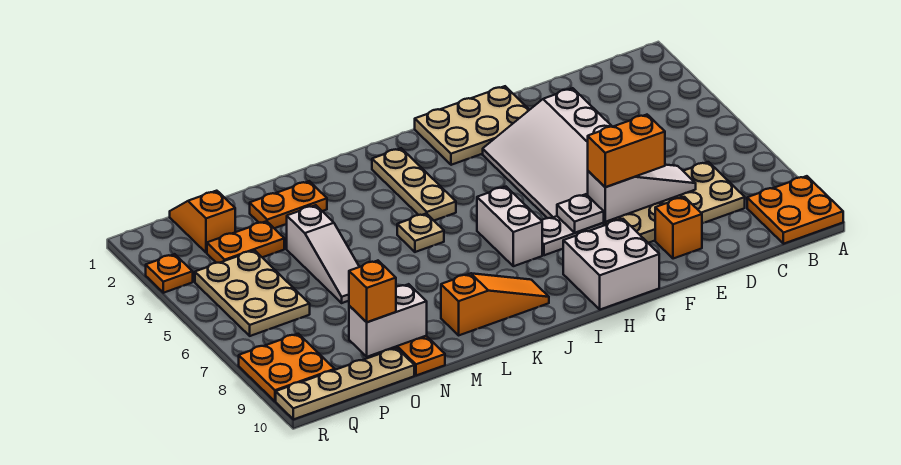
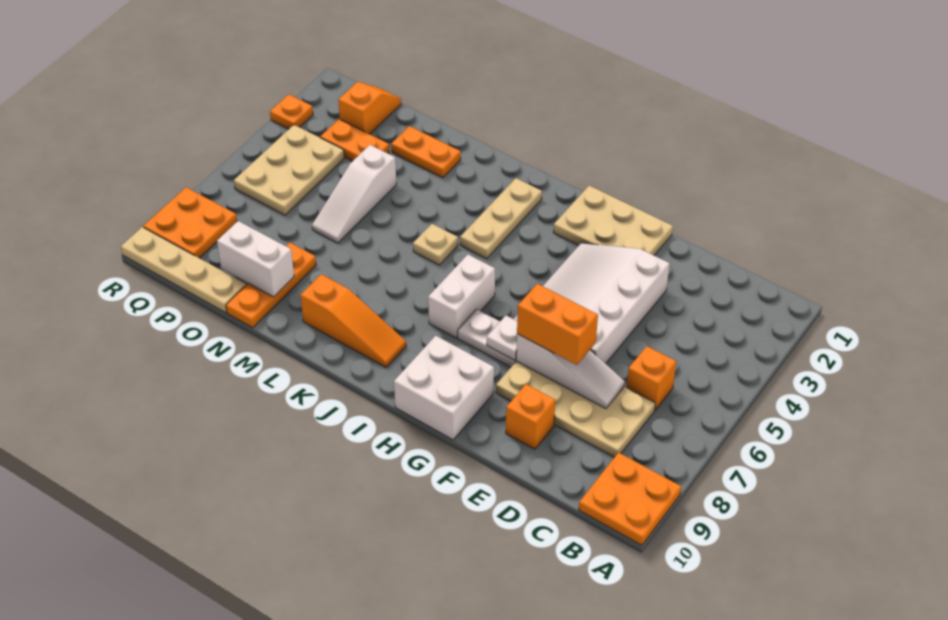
orange 1x1 brick [349,261,396,322] -> orange 1x1 brick moved to [627,346,676,410]

